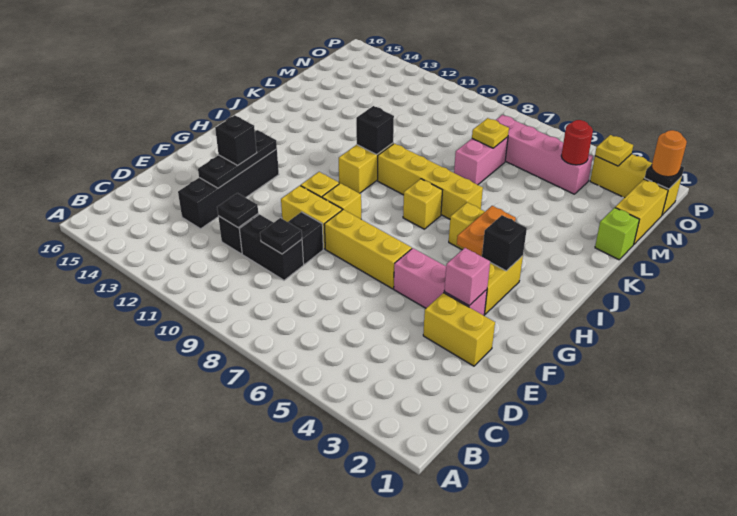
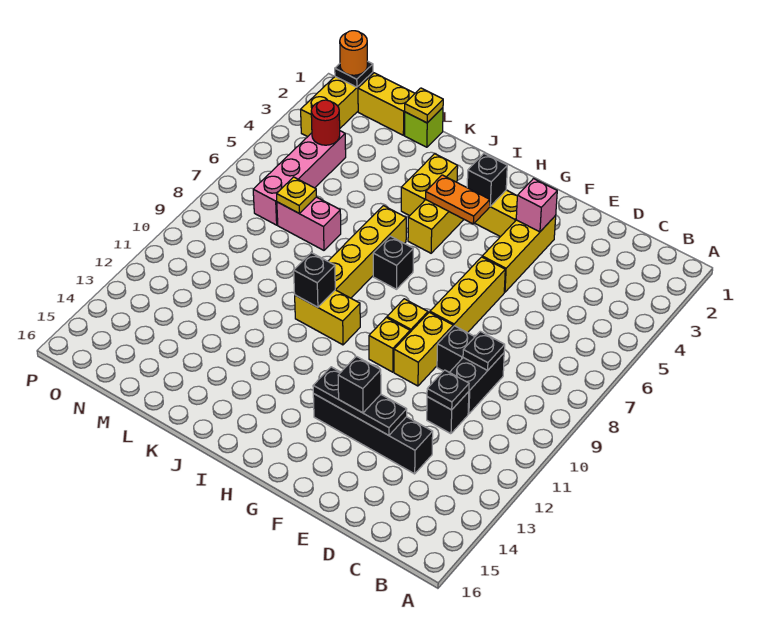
yellow 1x2 brick [423,293,495,366] -> yellow 1x2 brick moved to [401,154,458,216]
pink 1x3 brick [394,248,487,316] -> yellow 1x3 brick [482,216,556,292]
yellow 1x1 brick [403,179,442,229] -> black 1x1 brick [373,236,413,289]
yellow 1x1 plate [595,135,633,166] -> yellow 1x1 plate moved to [405,88,443,123]

